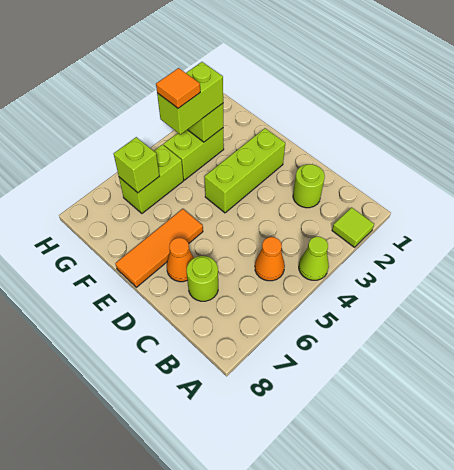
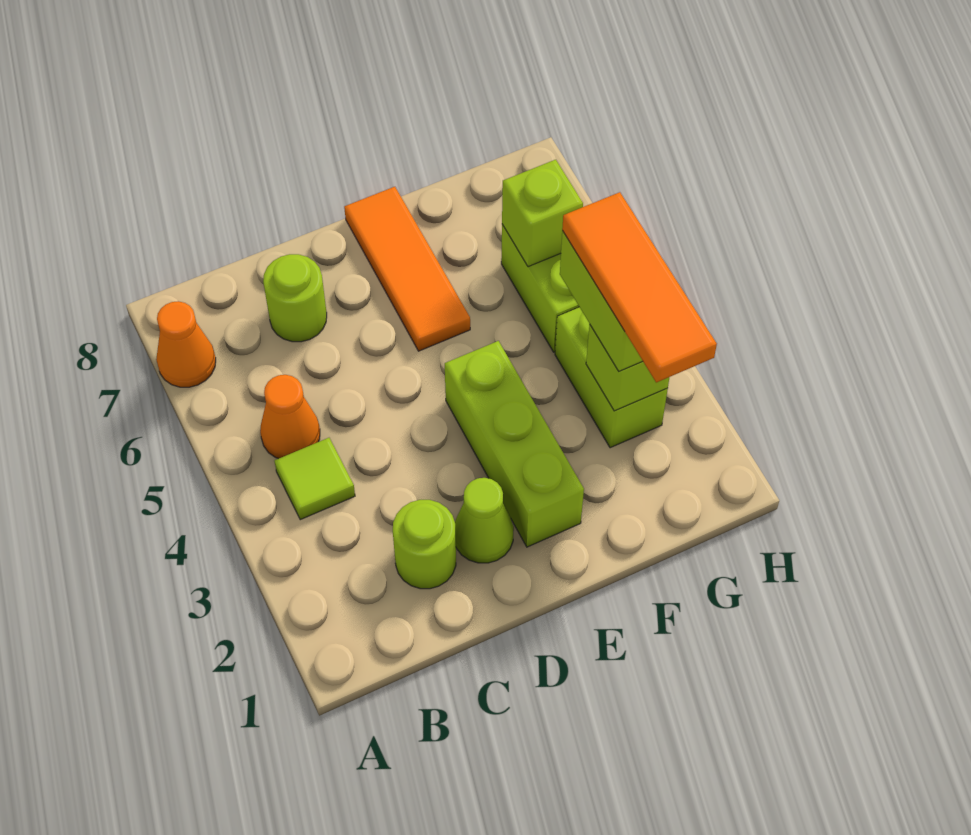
lime 1x1 tile [332,207,374,247] -> lime 1x1 tile moved to [275,438,355,520]
lime 1x1 cone [299,237,329,280] -> lime 1x1 cone moved to [455,478,514,563]
orange 1x1 cone [167,238,194,282] -> orange 1x1 cone moved to [156,301,216,387]
orange 1x1 tile [156,68,200,108] -> orange 1x3 tile [562,192,717,382]

